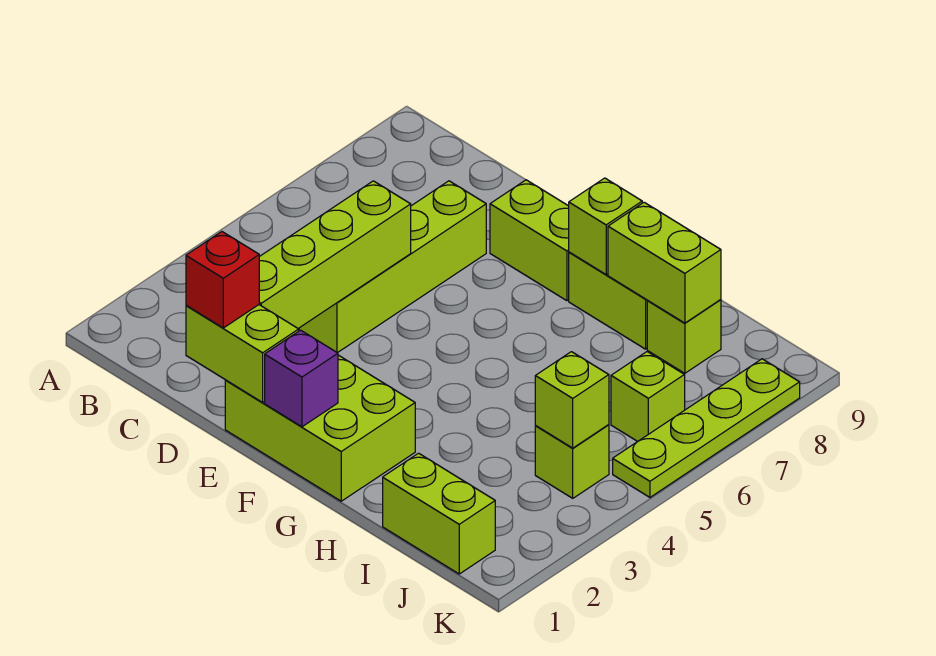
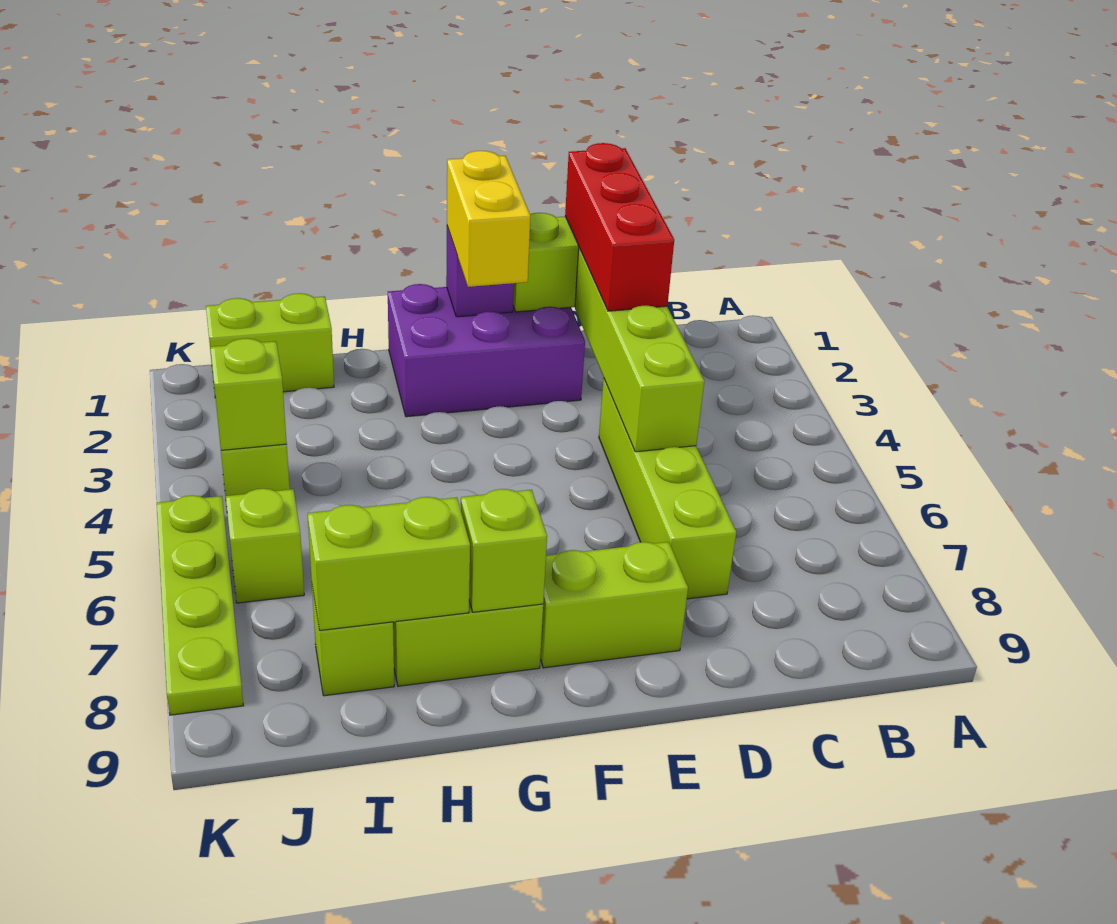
red 1x1 brick [186,232,259,328] -> red 1x3 brick [565,143,674,311]
lime 2x3 brick [225,355,415,501] -> purple 2x3 brick [388,284,585,417]
none -> yellow 1x2 brick [447,151,530,287]

